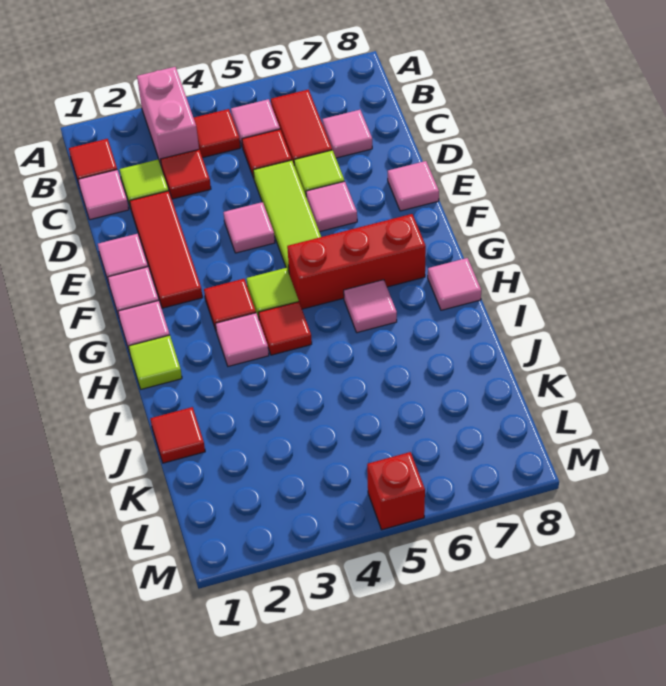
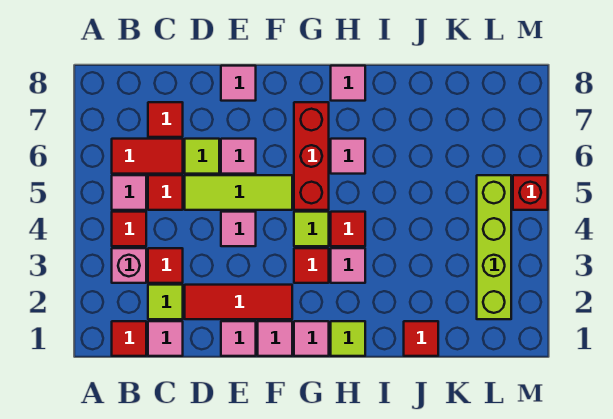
pink 1x2 brick [137,67,199,167] -> pink 1x1 brick [112,248,146,283]
pink 1x1 tile [322,110,372,158] -> red 1x1 tile [148,102,183,137]
none -> lime 1x4 brick [477,175,511,319]

